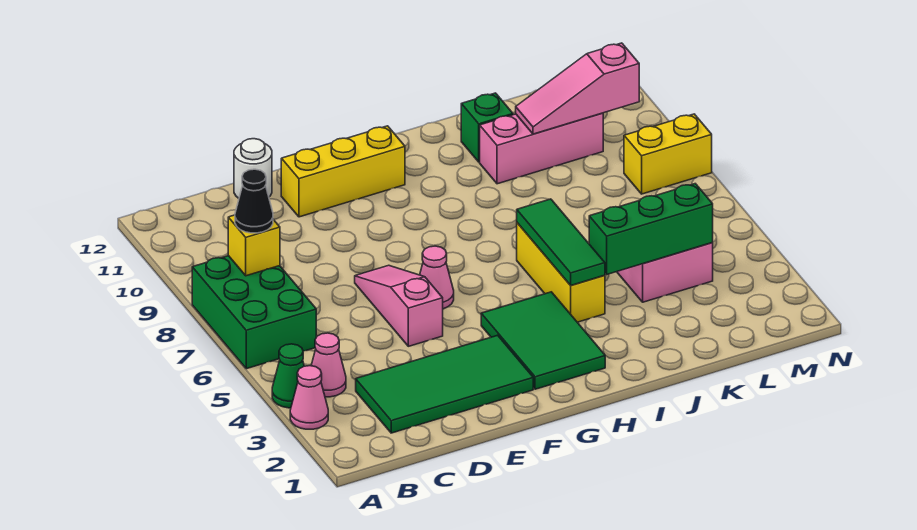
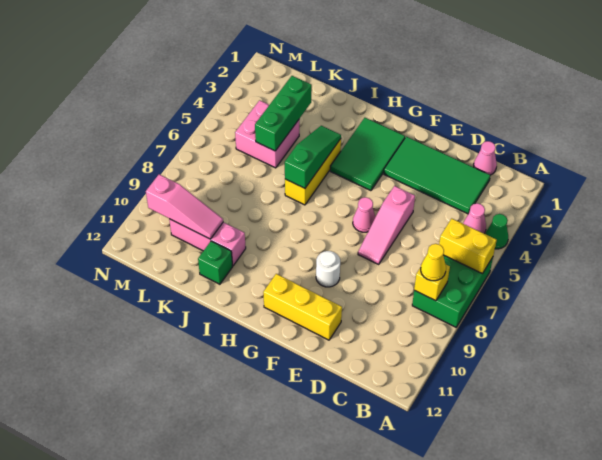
pink 1x1 cone [290,366,328,429] -> pink 1x1 cone moved to [474,141,497,175]
black 1x1 cone [235,169,273,233] -> yellow 1x1 cone [421,244,446,281]
white 1x1 round brick [234,139,272,198] -> white 1x1 round brick moved to [316,251,340,287]
green 1x3 tile [517,199,605,285] -> green 1x3 slope [285,126,341,188]
green 1x3 brick [589,184,713,274] -> green 1x3 brick turned to [255,76,312,151]
yellow 1x2 brick [624,114,712,194] -> yellow 1x2 brick moved to [439,219,496,274]

